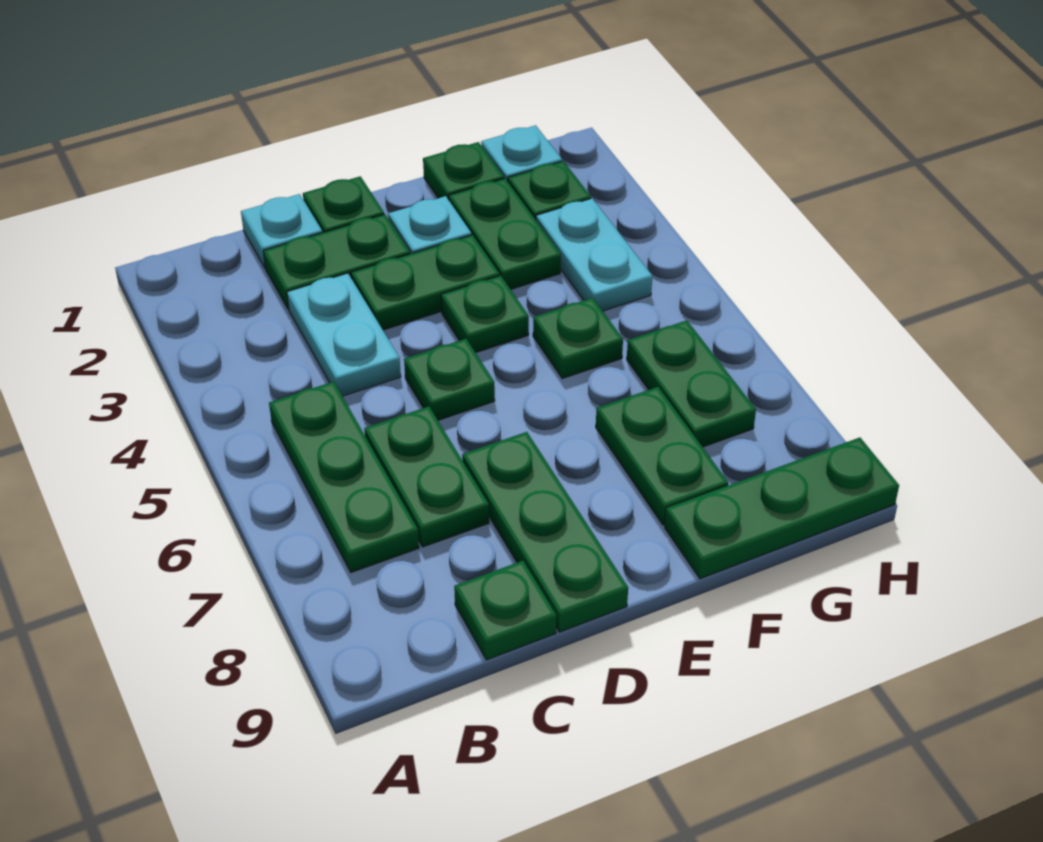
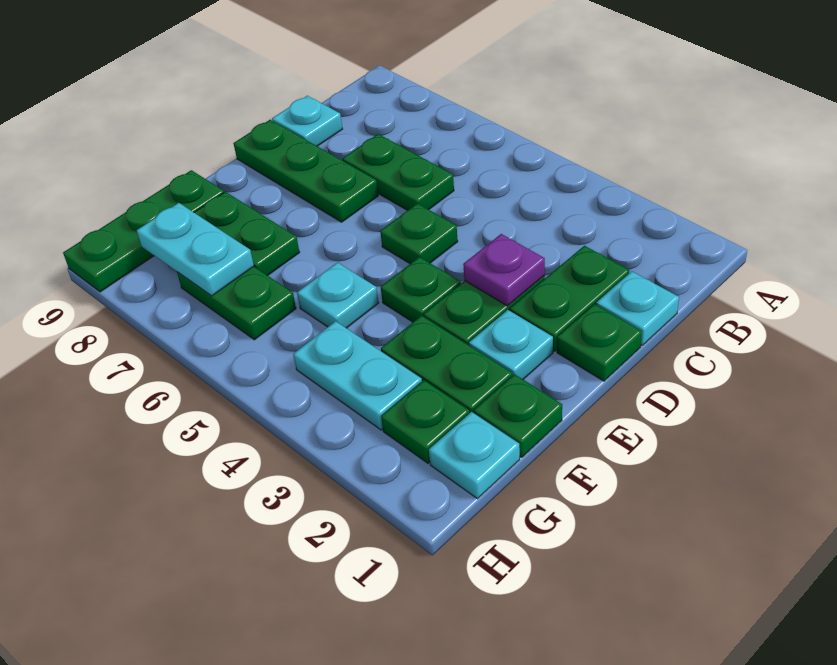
green 1x3 plate [269,382,419,572] -> none
cyan 1x2 plate [287,273,401,396] -> cyan 1x2 plate moved to [137,203,254,296]
green 1x1 plate [454,561,556,660] -> cyan 1x1 plate [272,96,342,146]
none -> purple 1x1 plate [463,234,545,306]
green 1x1 plate [533,298,623,378] -> cyan 1x1 plate [297,263,379,328]

